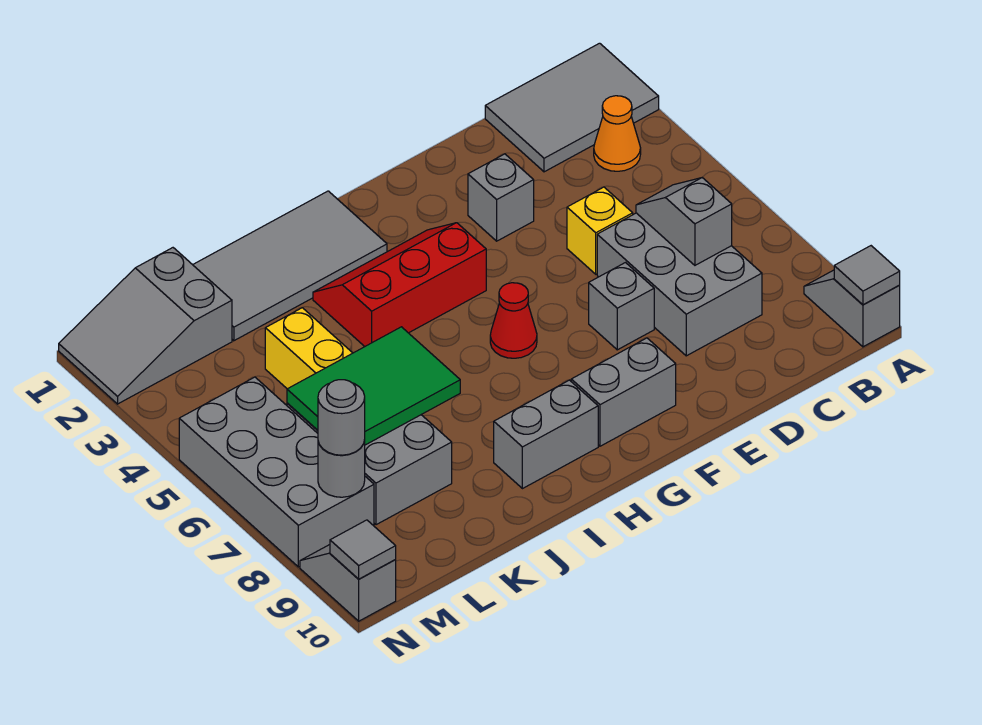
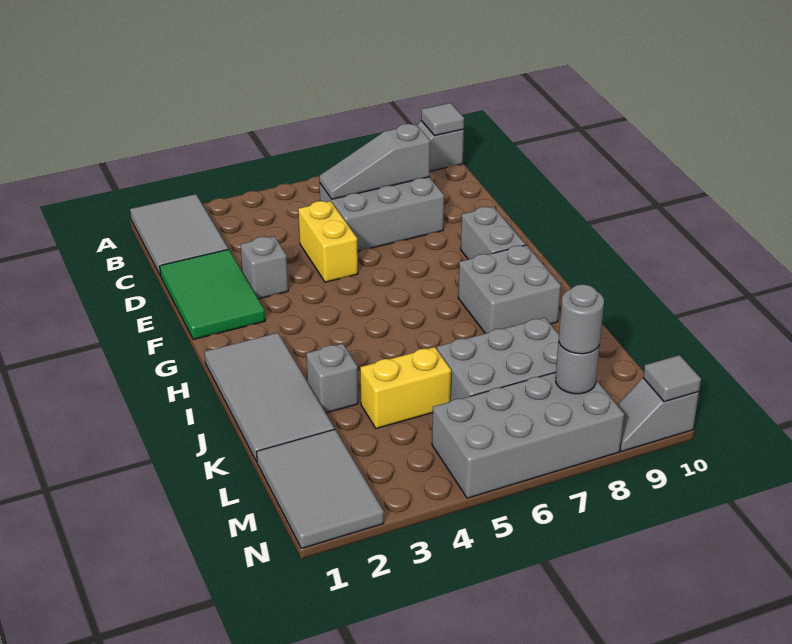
orange 1x1 cone [594,96,641,171] -> none
grey 1x2 slope [636,178,732,265] -> grey 1x3 slope [319,124,430,199]
yellow 1x1 brick [567,187,633,274] -> yellow 1x2 brick [298,201,358,282]
grey 1x1 brick [589,263,654,350] -> grey 1x1 brick moved to [306,344,358,413]
red 2x3 slope [313,223,486,347] -> none
red 1x1 cone [490,283,537,358] -> none
grey 1x2 brick [494,380,598,489] -> grey 2x2 brick [458,245,561,333]
green 2x3 tile [287,327,460,445] -> green 2x3 tile moved to [160,249,265,340]
grey 2x3 slope [59,248,232,404] -> grey 2x3 tile [257,429,384,548]

